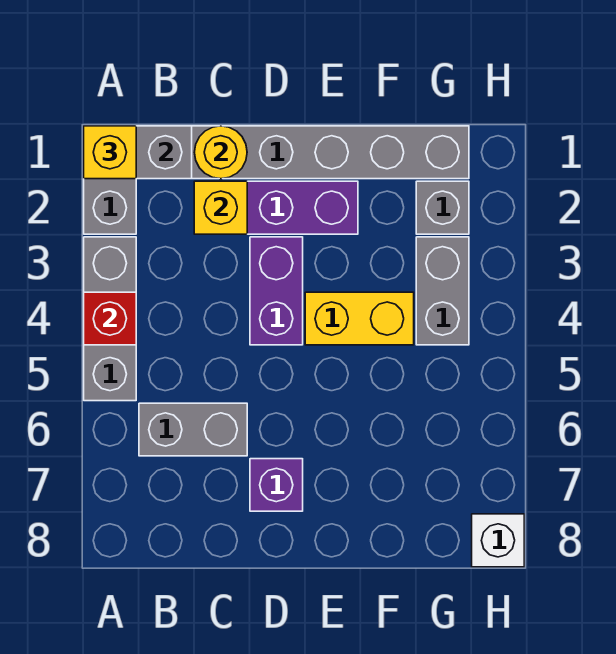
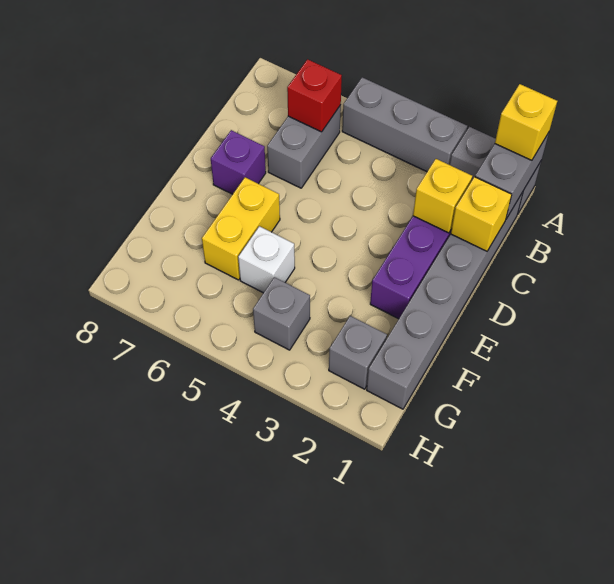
red 1x1 brick [84,292,136,345] -> red 1x1 brick moved to [287,59,342,132]
yellow 1x1 round brick [194,126,247,179] -> yellow 1x1 brick [451,177,512,251]
purple 1x2 brick [250,237,303,345] -> none
yellow 1x2 brick [305,292,414,345] -> yellow 1x2 brick moved to [202,177,280,280]
grey 1x2 brick [416,237,469,345] -> grey 1x1 brick [253,277,310,350]
white 1x1 brick [472,514,524,567] -> white 1x1 brick moved to [238,226,295,293]

